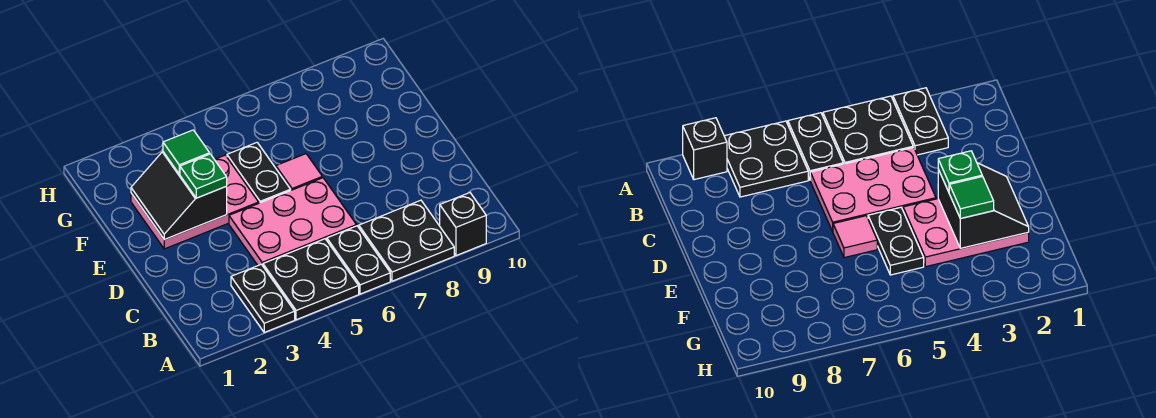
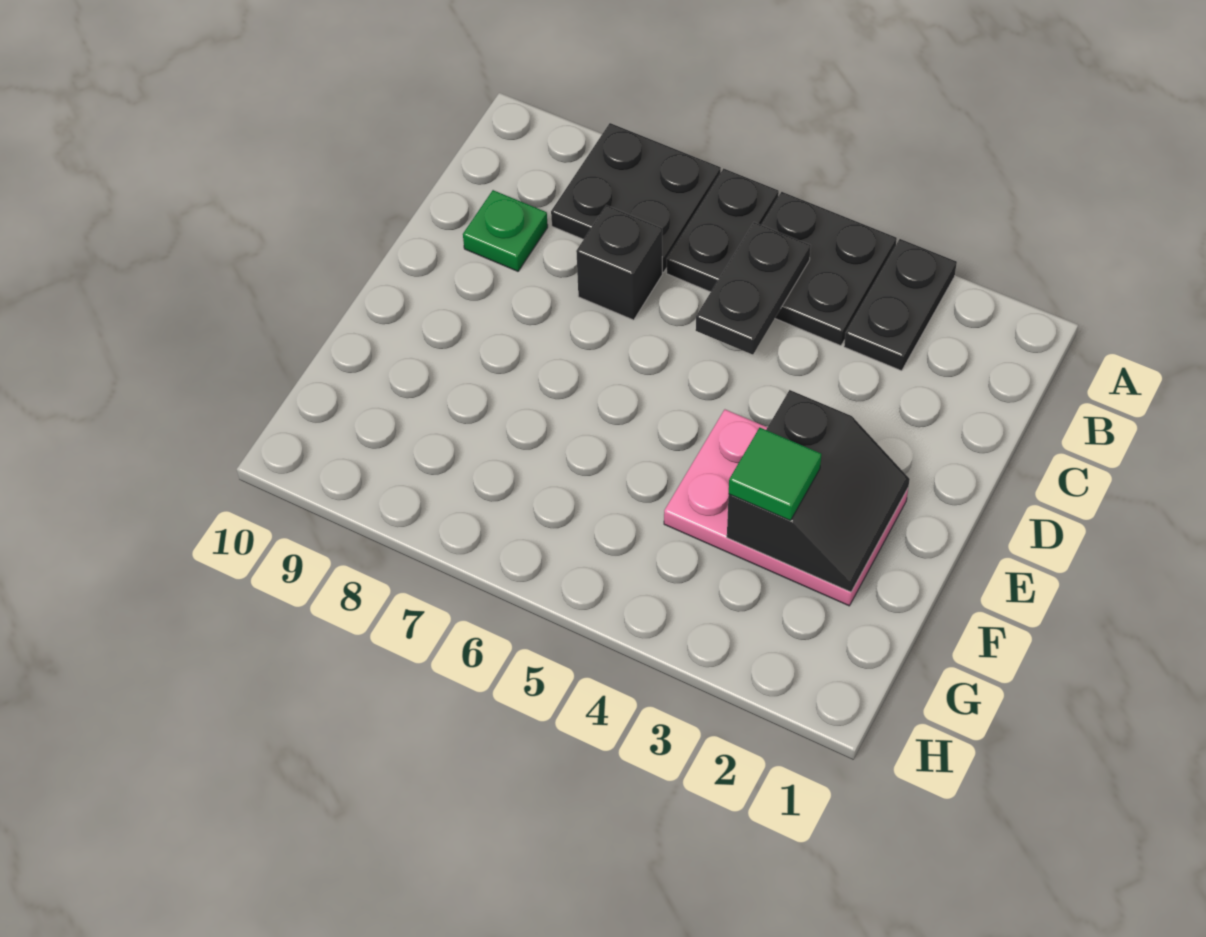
black 1x1 brick [440,193,486,256] -> black 1x1 brick moved to [576,205,662,320]
pink 2x3 plate [229,178,356,266] -> none
green 1x1 plate [180,154,227,198] -> green 1x1 plate moved to [463,190,548,271]
black 1x2 plate [227,143,291,203] -> black 1x2 plate moved to [696,222,811,355]
pink 1x1 tile [276,154,322,190] -> none

